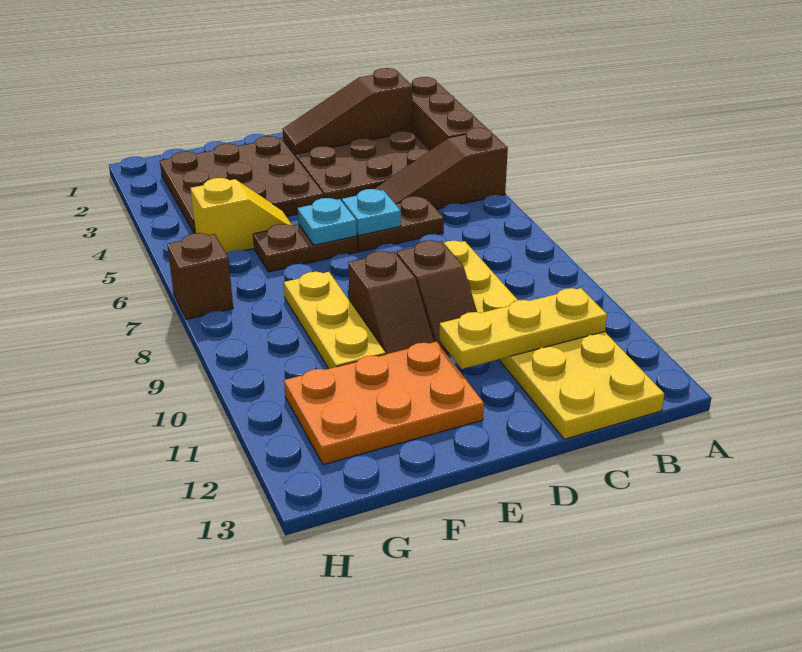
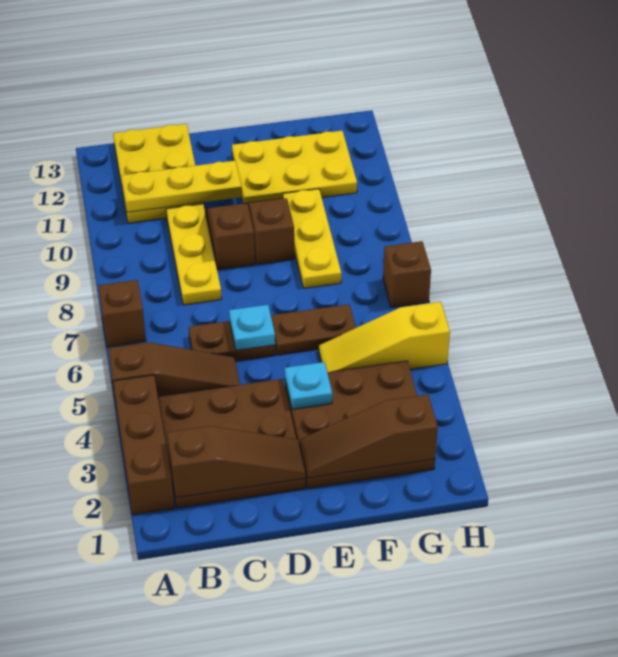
none -> brown 1x1 brick [98,280,146,347]
none -> brown 1x3 slope [300,394,438,478]
cyan 1x1 plate [298,198,357,245] -> cyan 1x1 plate moved to [285,362,332,409]
orange 2x3 plate [284,341,484,465] -> yellow 2x3 plate [232,131,357,204]
yellow 1x2 slope [190,178,292,253] -> yellow 1x3 slope [319,302,450,372]

